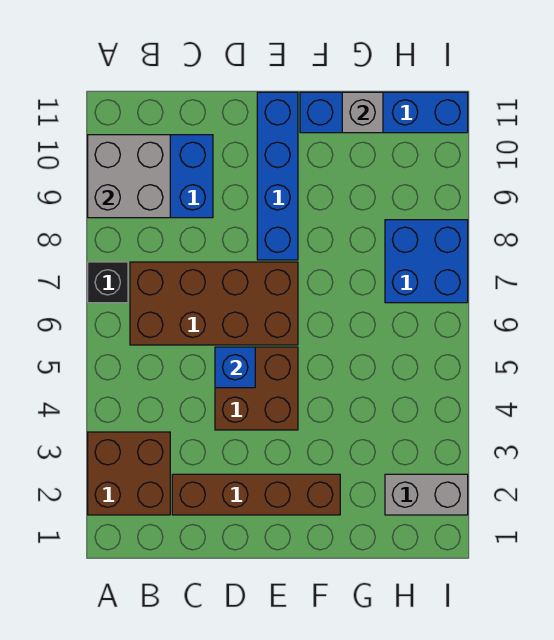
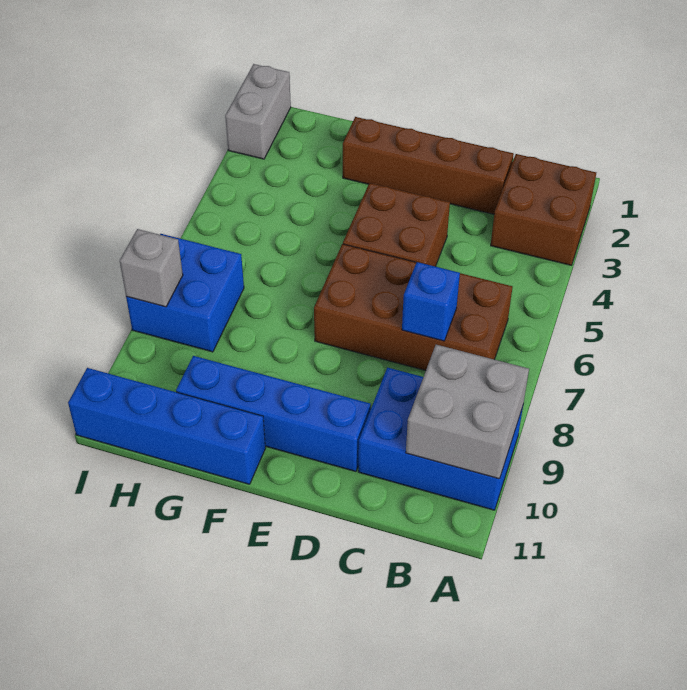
black 1x1 brick [88,262,128,303] -> none
blue 1x1 brick [215,347,255,388] -> blue 1x1 brick moved to [402,262,460,341]
blue 1x4 brick [257,92,298,260] -> blue 1x4 brick turned to [176,356,371,472]
grey 1x1 brick [342,92,383,133] -> grey 1x1 brick moved to [120,229,183,307]
grey 1x2 brick [385,474,468,515] -> grey 1x2 brick turned to [225,64,291,159]

